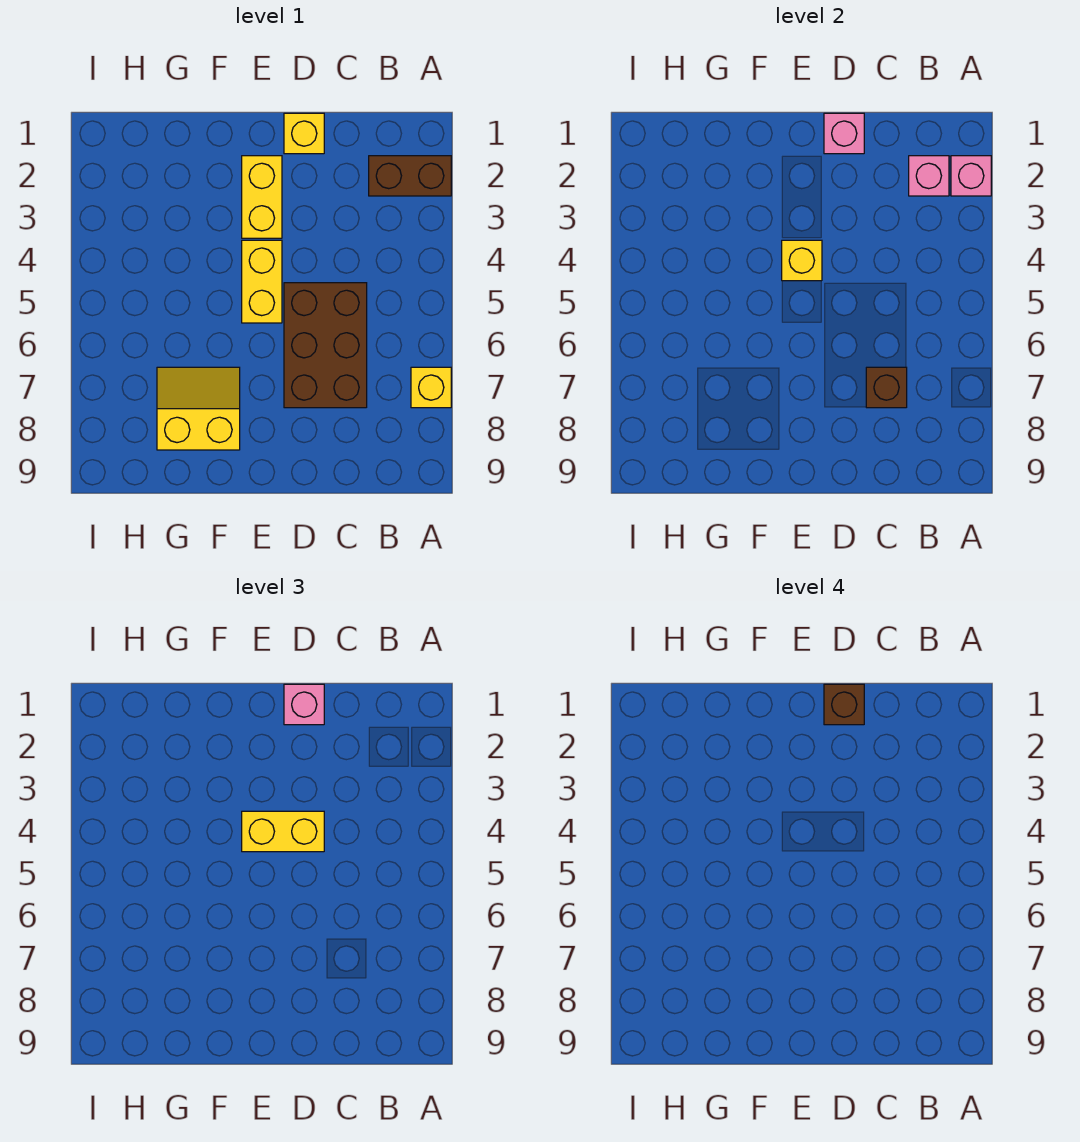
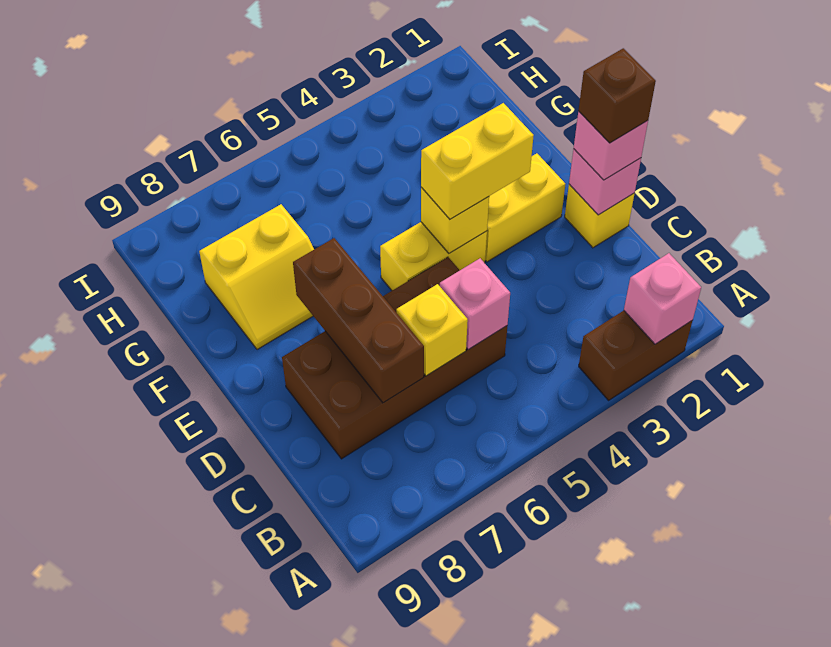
brown 1x2 brick [369,156,451,196] -> brown 1x2 brick turned to [579,311,693,400]
yellow 1x1 brick [411,367,451,408] -> yellow 1x1 brick moved to [396,284,468,376]
pink 1x1 brick [909,156,949,196] -> pink 1x1 brick moved to [440,258,510,350]
brown 2x3 brick [284,283,367,408] -> brown 2x4 brick [282,257,507,459]
brown 1x1 brick [866,367,907,408] -> brown 1x3 brick [293,238,424,403]
yellow 1x2 brick [242,811,324,852] -> yellow 1x2 brick turned to [421,103,534,219]
yellow 2x2 slope [157,367,240,450] -> yellow 2x2 slope turned to [199,204,314,350]

